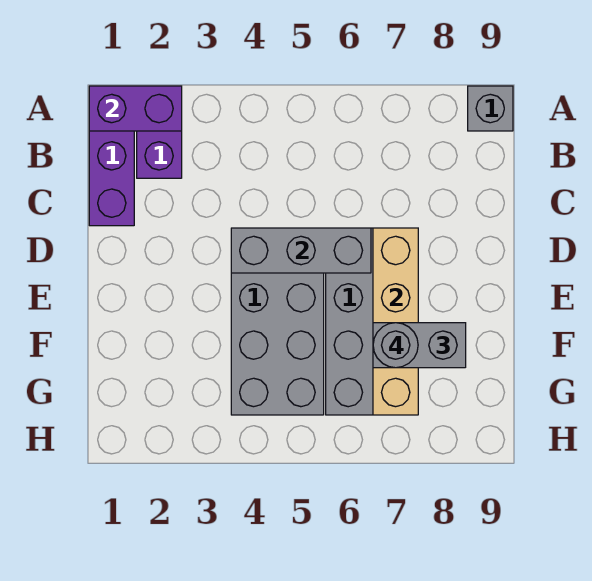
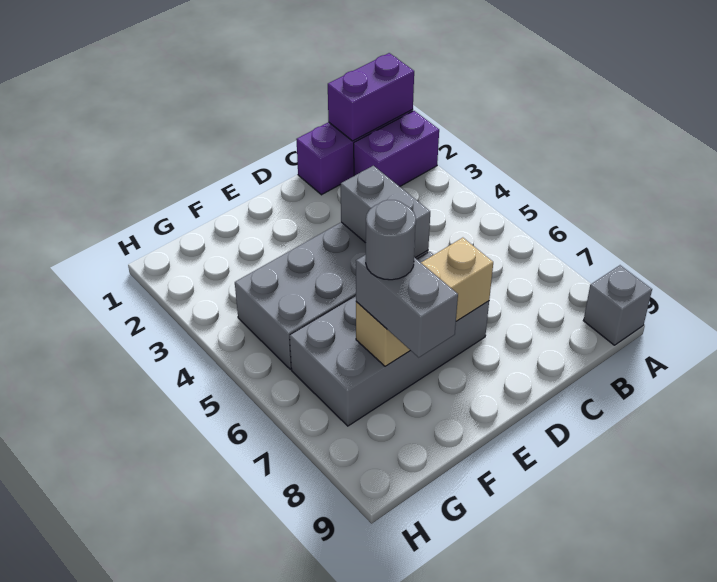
purple 1x2 brick [89,86,182,131] -> purple 1x2 brick turned to [328,53,414,141]
grey 1x3 brick [231,228,371,273] -> grey 1x2 brick [341,166,430,258]
tan 1x4 brick [373,228,418,415] -> tan 1x3 brick [356,238,493,366]

